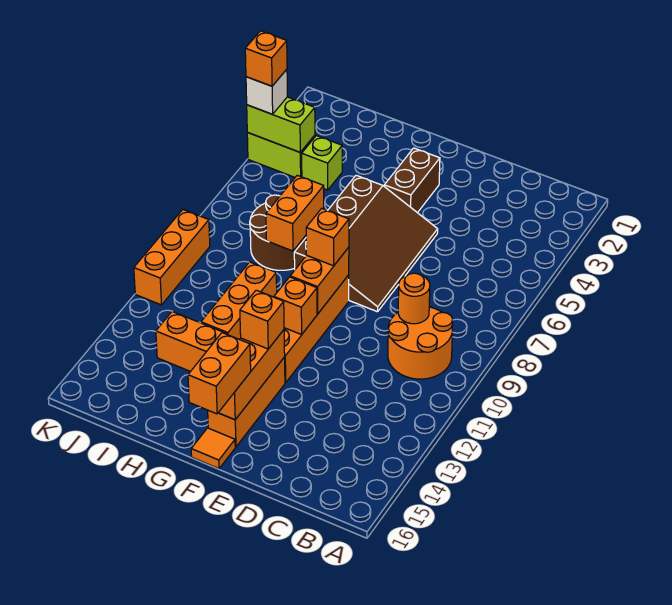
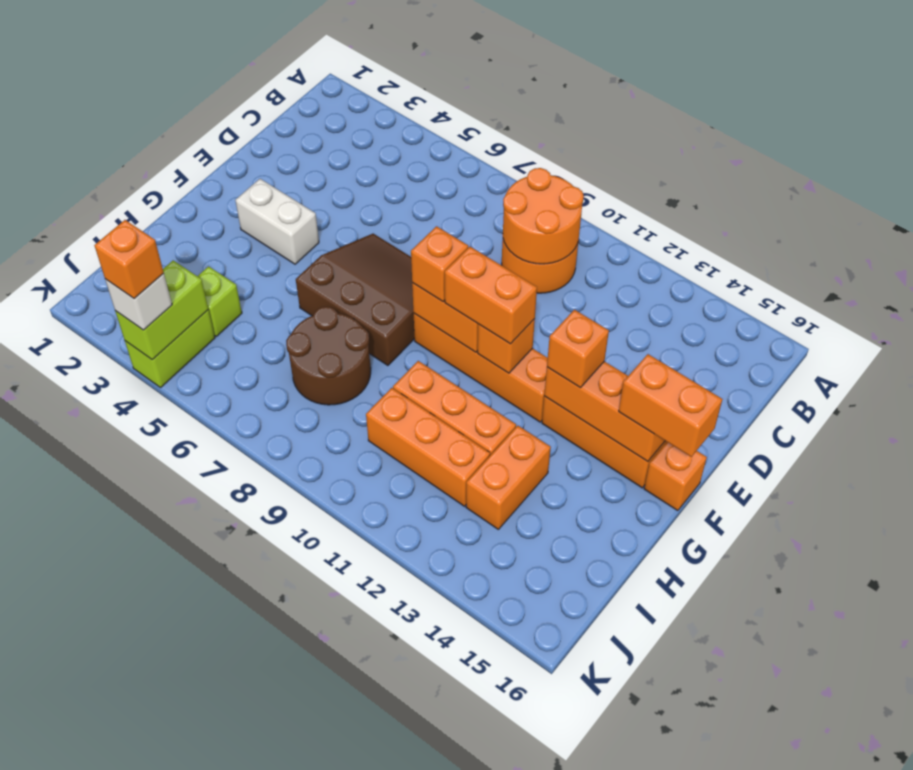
orange 1x1 round brick [398,273,430,324] -> orange 2x2 round brick [503,168,584,264]
brown 3x4 slope [294,175,438,312] -> brown 3x3 slope [296,234,414,366]
brown 1x2 brick [384,148,440,213] -> white 1x2 brick [235,179,319,264]
orange 1x1 tile [191,428,235,469] -> orange 1x1 brick [644,442,707,511]
orange 1x2 brick [266,175,324,251] -> orange 1x2 brick moved to [445,247,537,344]
orange 1x3 brick [134,210,210,305] -> orange 1x3 brick moved to [366,388,490,506]

